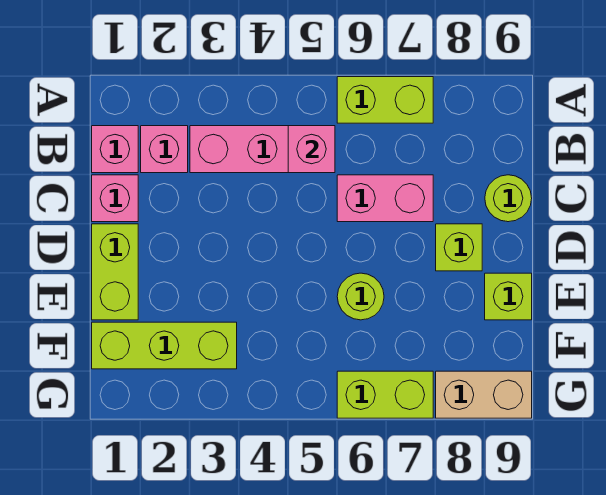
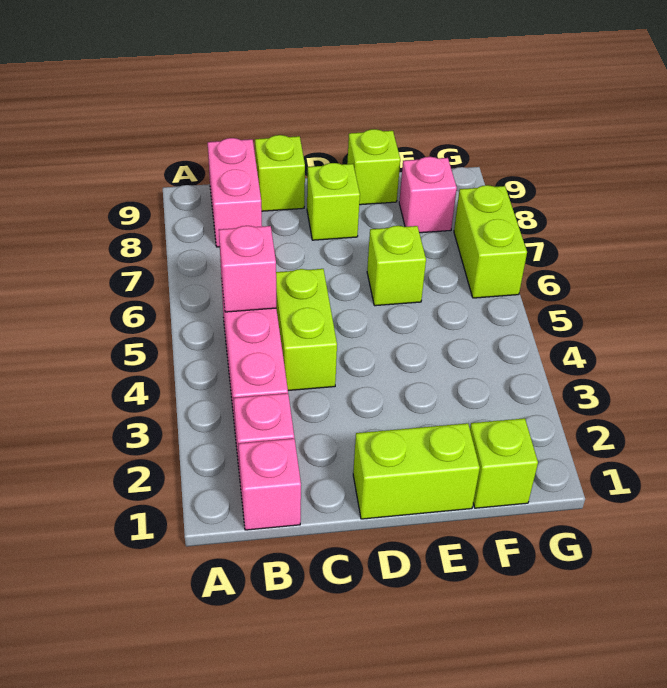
lime 1x2 brick [337,77,433,123] -> lime 1x2 brick moved to [276,269,337,390]
pink 1x1 brick [92,175,138,222] -> pink 1x1 brick moved to [399,157,457,233]
pink 1x2 brick [337,175,433,222] -> pink 1x2 brick moved to [208,138,262,247]
lime 1x1 round brick [485,175,532,222] -> lime 1x1 brick [255,135,305,211]
lime 1x1 round brick [337,273,384,320] -> lime 1x1 brick [367,226,426,306]
lime 1x3 brick [92,322,237,369] -> lime 1x1 brick [470,418,538,508]
tan 1x2 brick [436,371,532,418] -> none

